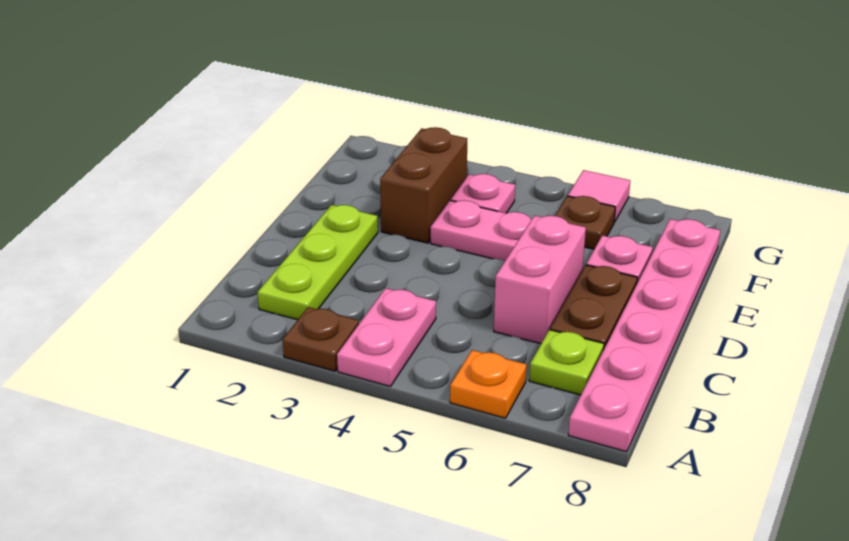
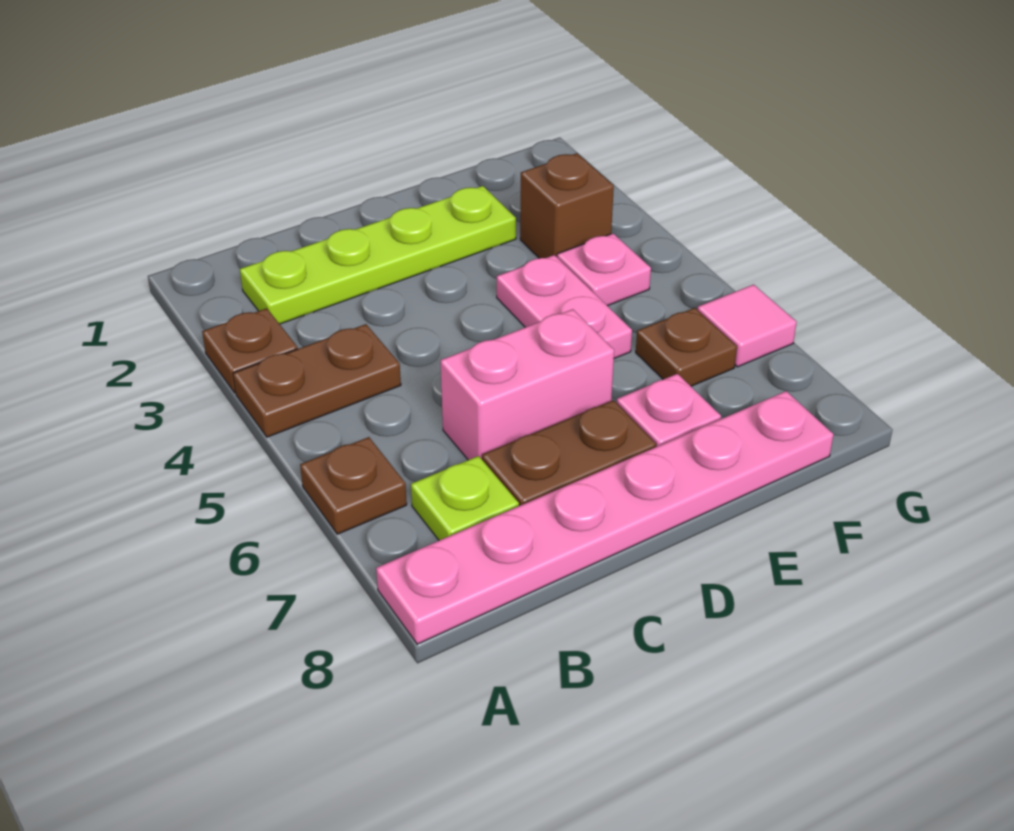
pink 1x2 plate [337,288,436,387] -> brown 1x2 plate [233,324,401,437]
orange 1x1 plate [450,350,527,418] -> brown 1x1 plate [300,437,407,534]
lime 1x3 plate [258,205,378,320] -> lime 1x4 plate [240,186,516,324]
brown 1x2 brick [380,127,467,243] -> brown 1x1 brick [520,153,614,258]

